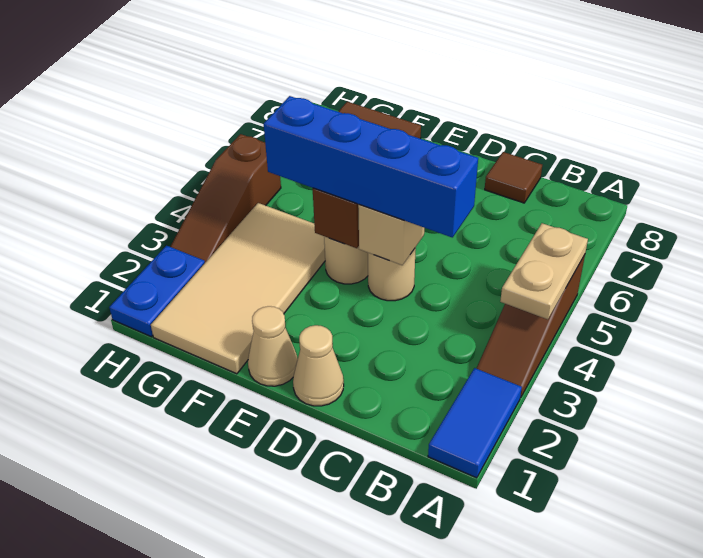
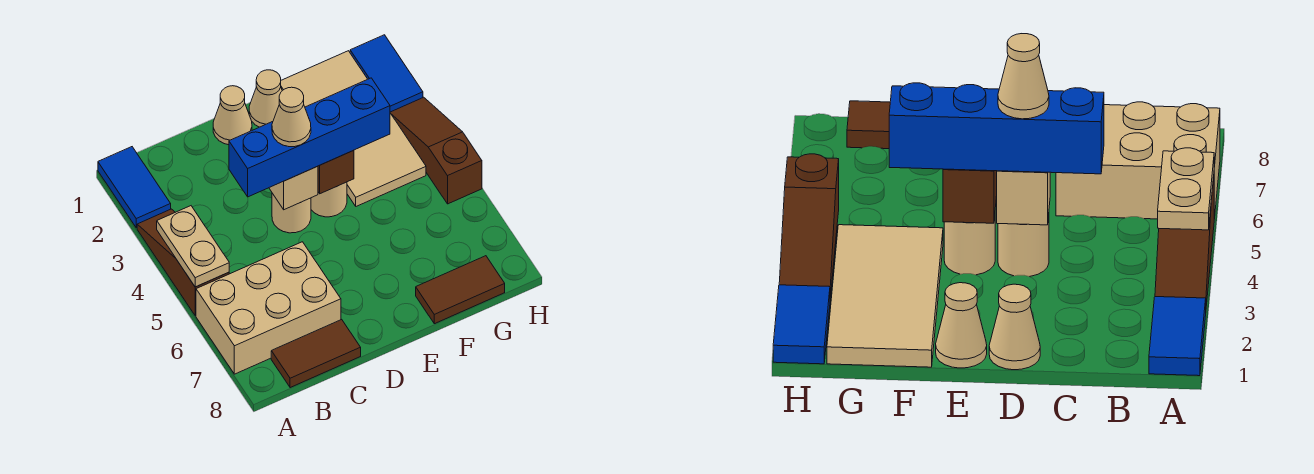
none -> tan 2x3 brick [196,242,341,374]
brown 1x1 tile [485,152,542,203] -> brown 1x2 tile [271,320,361,388]
none -> tan 1x1 cone [272,87,311,147]
blue 1x2 plate [109,246,205,337] -> blue 1x2 tile [350,35,423,112]

